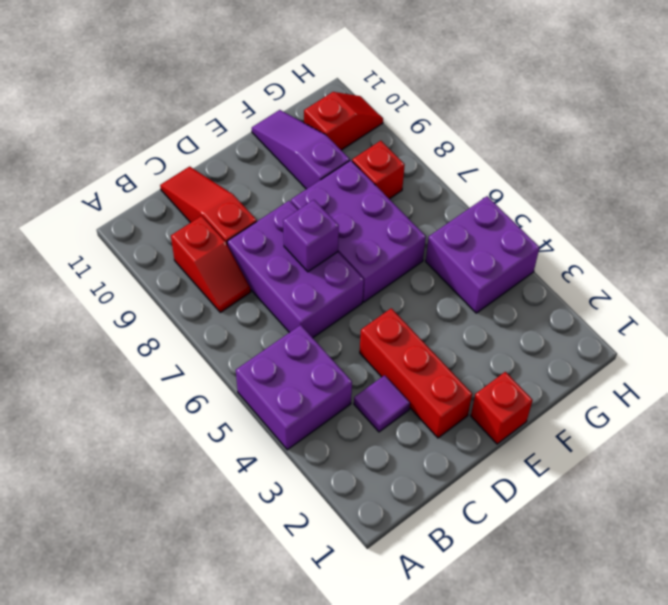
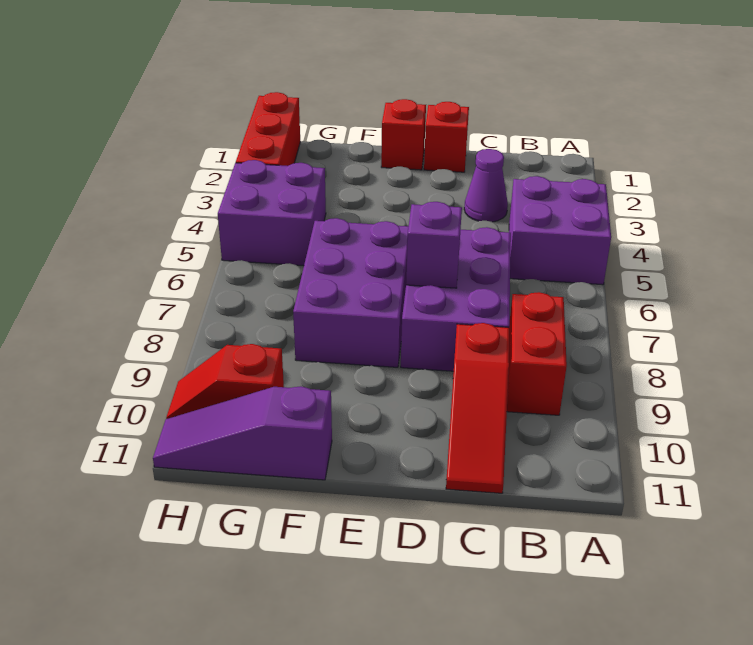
red 1x2 slope [171,216,251,312] -> red 1x2 brick [507,292,567,415]
purple 1x1 tile [354,375,410,432] -> purple 1x1 cone [464,149,508,222]
red 1x3 brick [360,308,472,438] -> red 1x3 brick moved to [236,92,300,166]
purple 1x3 slope [252,110,350,189] -> purple 1x3 slope turned to [153,386,332,480]
red 1x1 brick [352,141,405,199] -> red 1x1 brick moved to [424,102,469,172]

